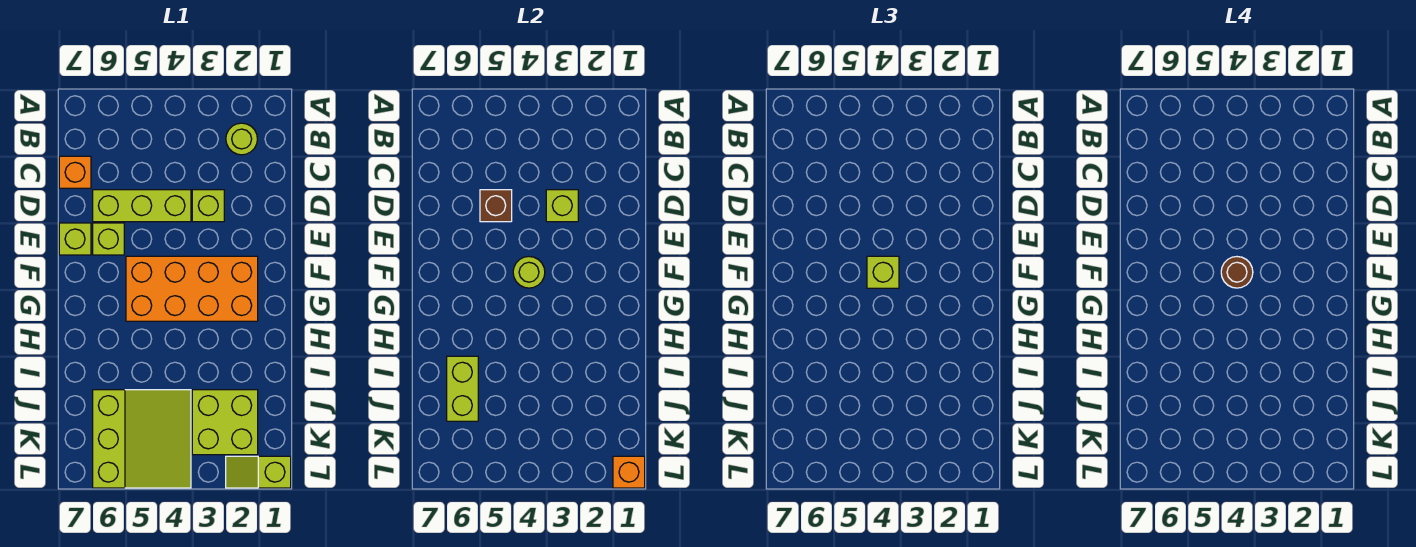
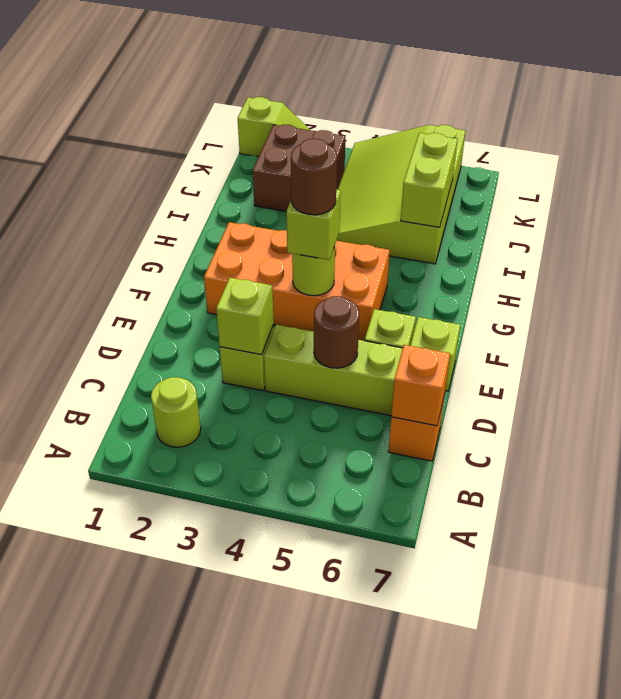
brown 1x1 brick [480,190,512,222] -> brown 1x1 round brick [314,296,359,368]
lime 2x2 brick [192,390,258,455] -> brown 2x2 brick [253,125,345,211]
lime 3x3 slope [93,390,191,488] -> lime 3x4 slope [337,125,465,264]
orange 1x1 brick [613,456,645,488] -> orange 1x1 brick moved to [391,345,450,426]

